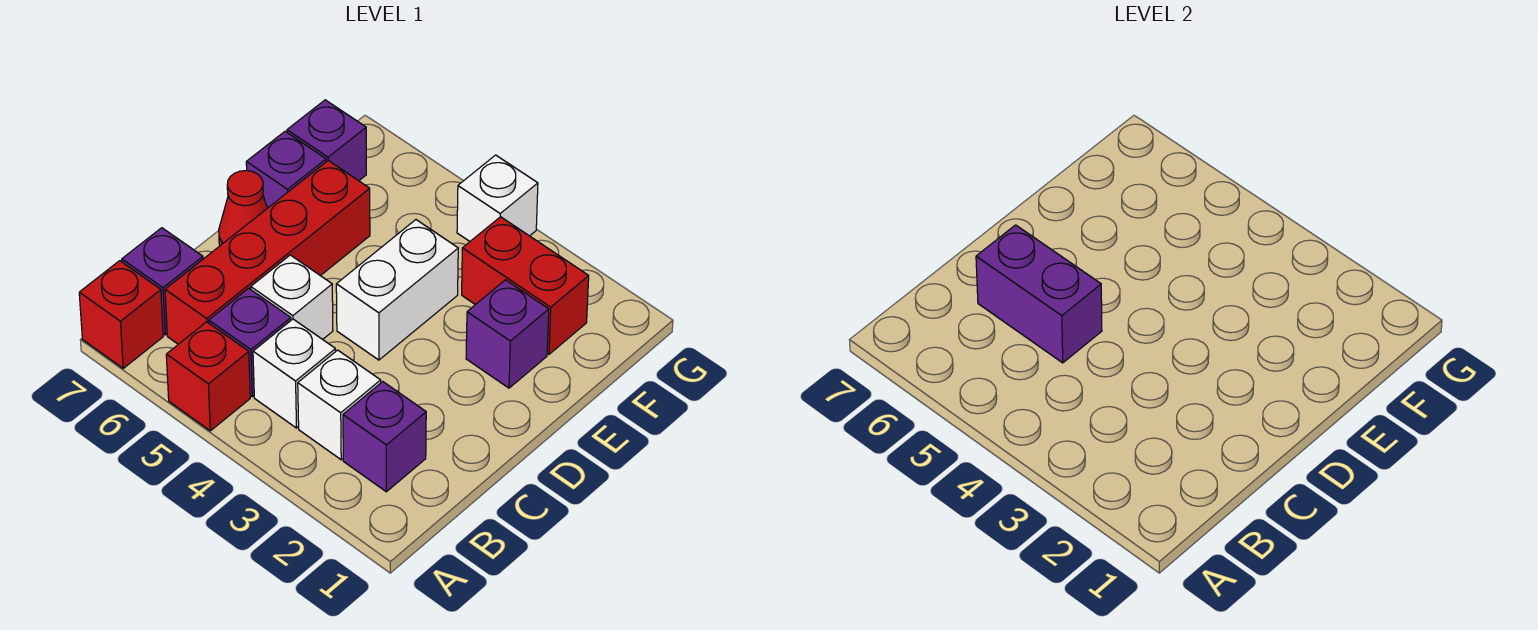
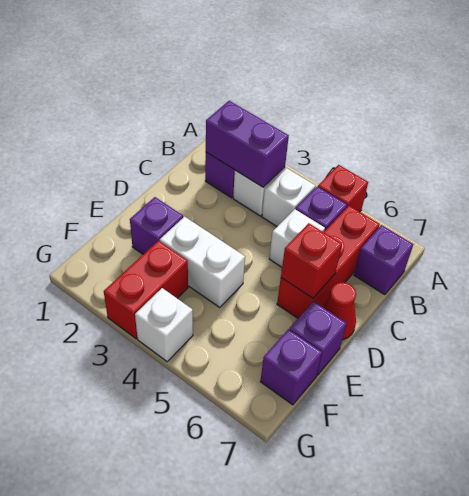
red 1x1 brick [79,261,163,368] -> red 1x1 brick moved to [281,223,342,298]
red 1x4 brick [165,160,370,344] -> red 1x3 brick [277,206,380,318]
purple 1x2 brick [976,225,1102,363] -> purple 1x2 brick moved to [206,101,289,187]
white 1x2 brick [336,220,458,360] -> white 1x2 brick turned to [160,217,245,307]
red 1x2 brick [462,217,589,354] -> red 1x2 brick turned to [104,241,188,339]

